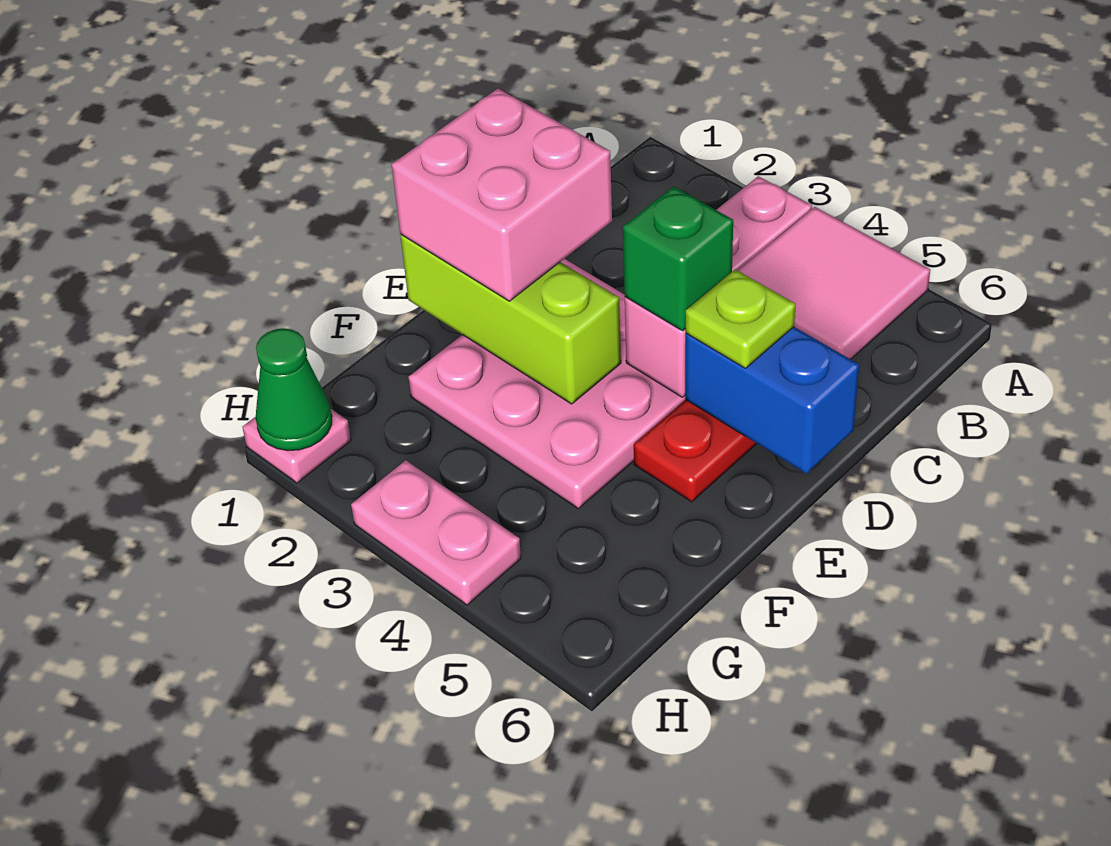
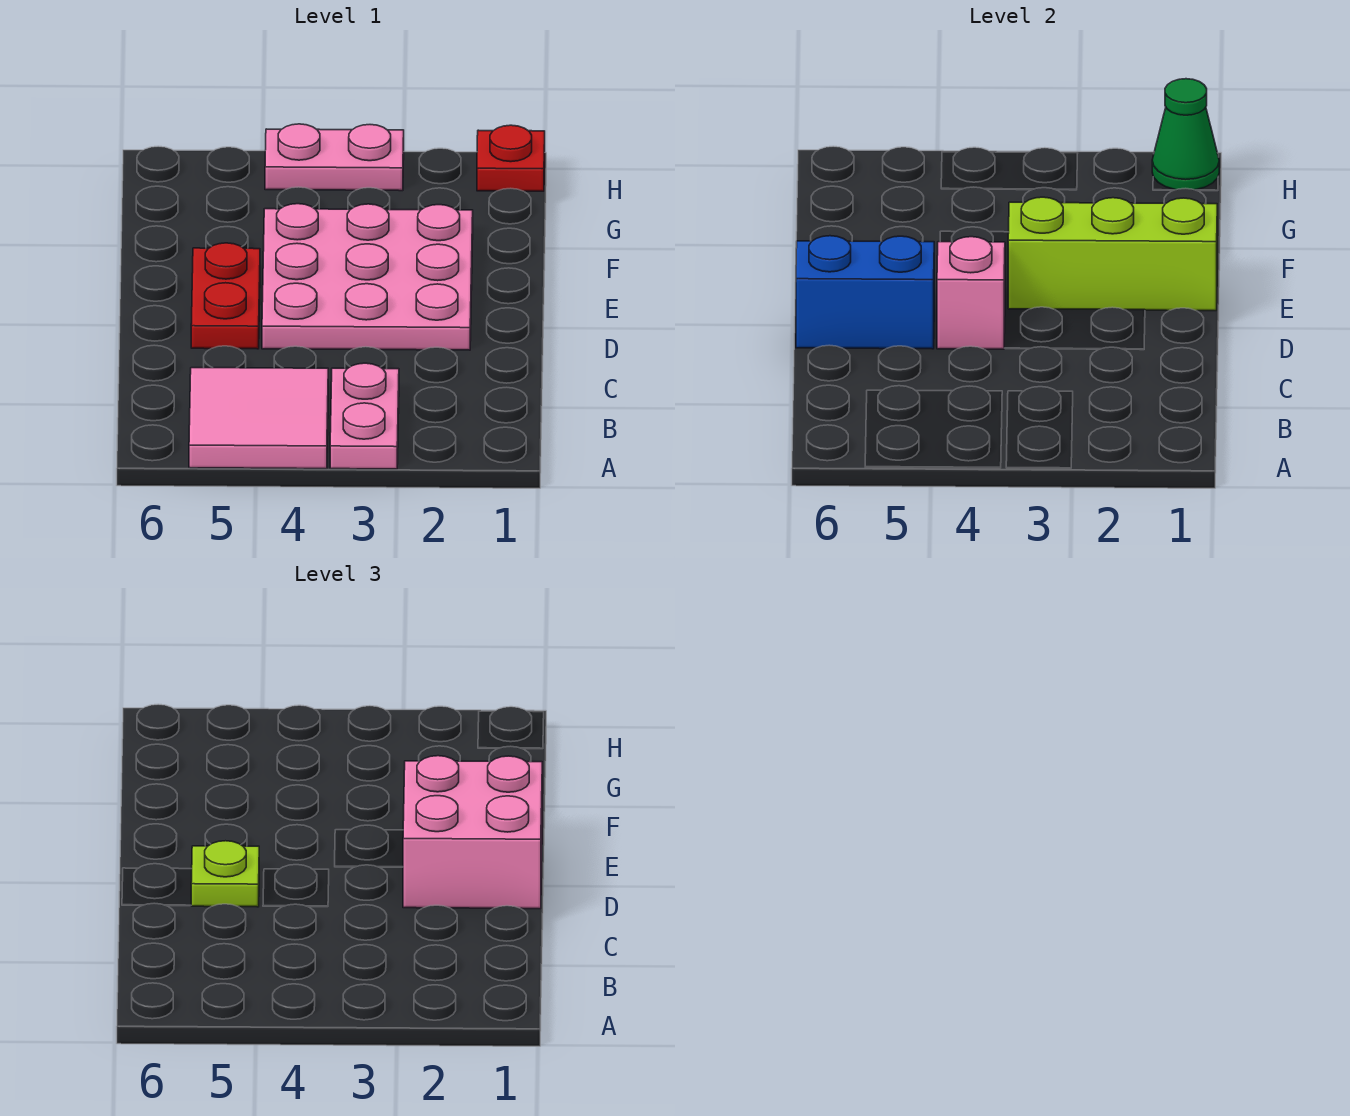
green 1x1 brick [623,187,733,331] -> none
pink 1x1 plate [242,409,351,483] -> red 1x1 plate [477,125,545,191]

